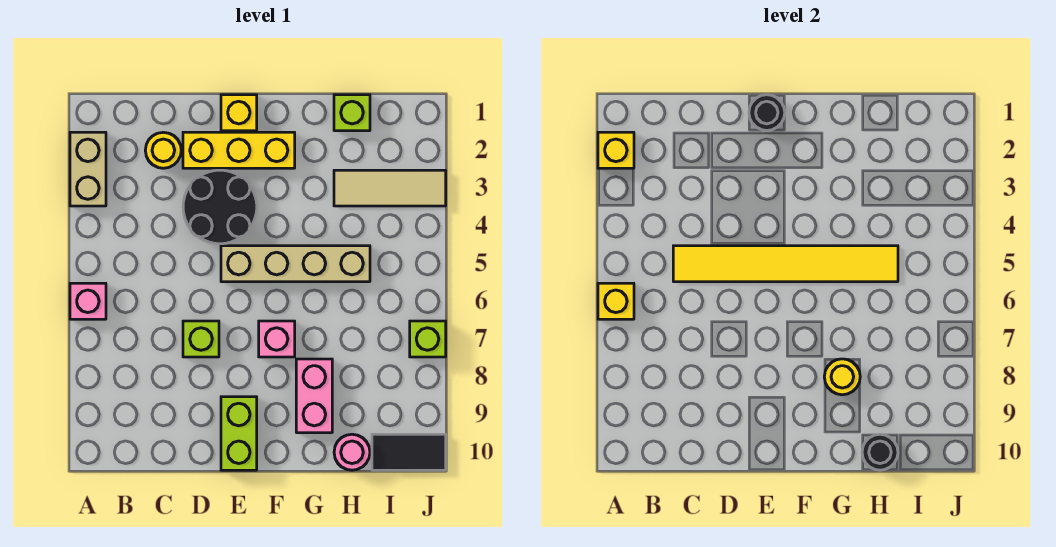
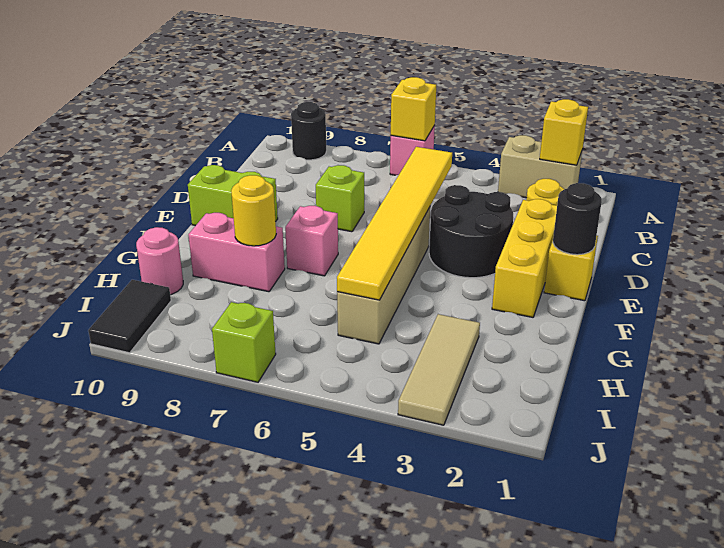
lime 1x1 brick [334,95,370,131] -> none
black 1x1 round brick [862,434,898,470] -> black 1x1 round brick moved to [291,102,326,160]

